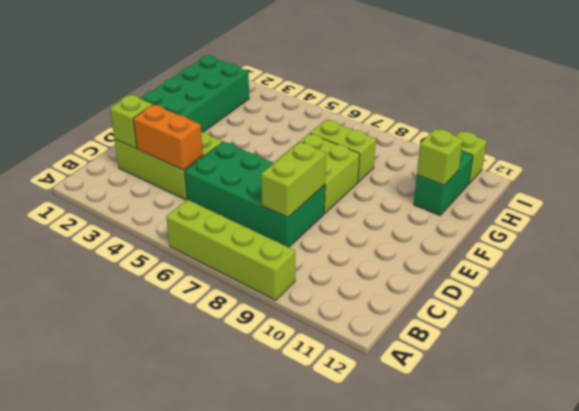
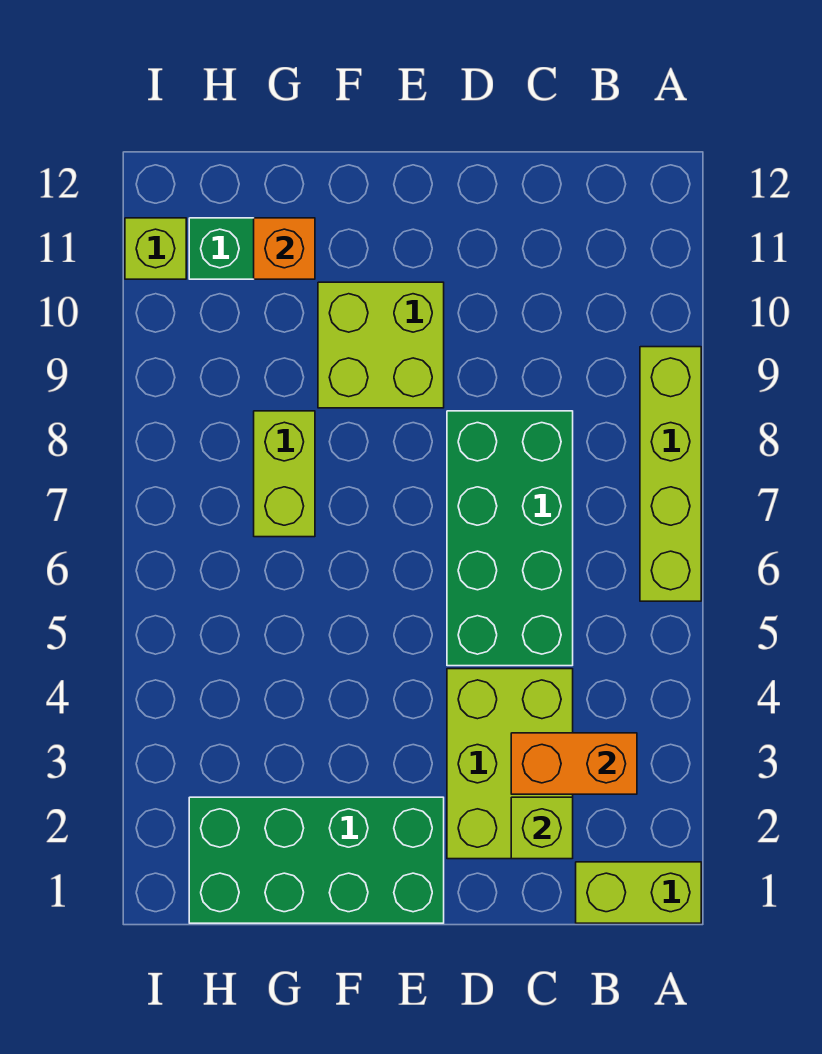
orange 1x2 brick [133,105,203,170] -> orange 1x2 brick turned to [511,733,637,794]
lime 1x2 brick [261,142,326,217] -> lime 1x2 brick moved to [576,862,701,923]
lime 2x2 brick [274,133,360,214] -> lime 2x2 brick moved to [318,282,444,408]
lime 1x1 brick [417,129,463,185] -> orange 1x1 brick [254,218,315,279]

